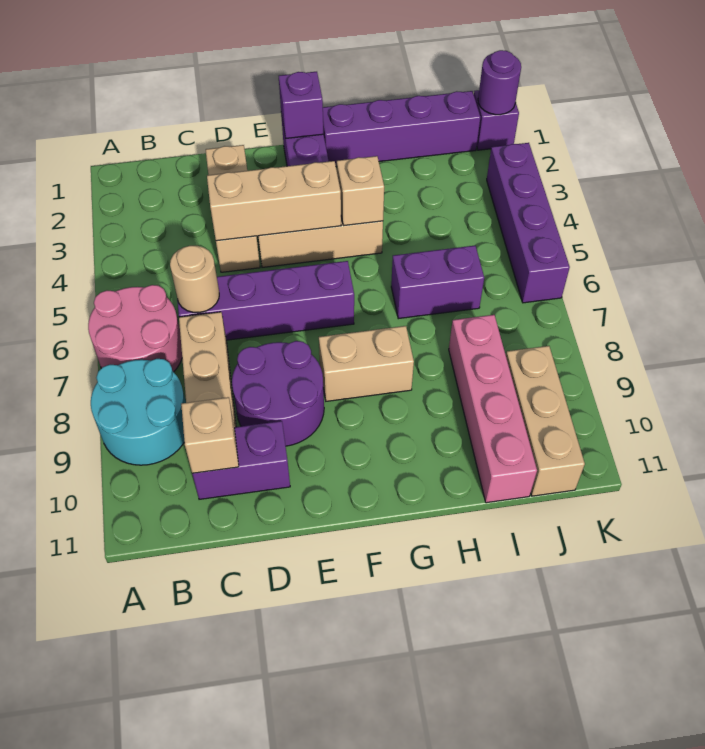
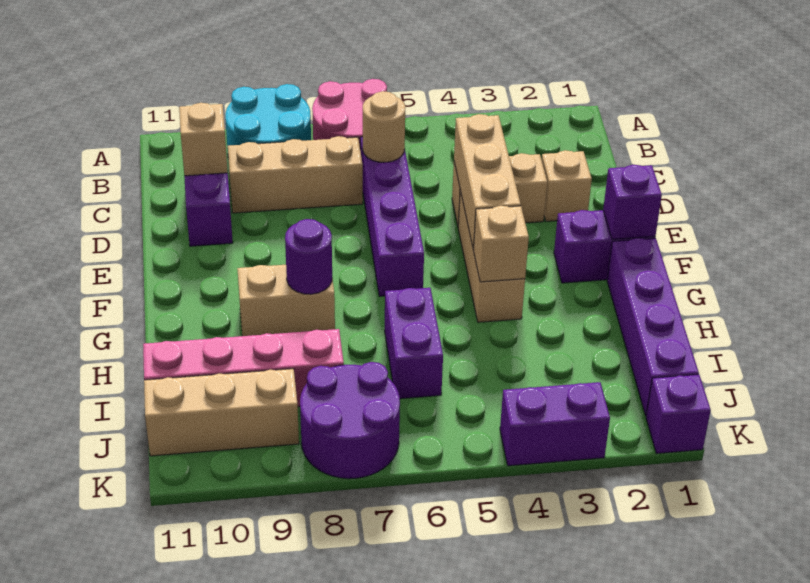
purple 2x2 round brick [232,341,324,446] -> purple 2x2 round brick moved to [300,362,400,479]
tan 1x2 brick [319,326,414,401] -> tan 1x2 brick turned to [237,265,335,336]
purple 1x1 round brick [478,50,521,115] -> purple 1x1 round brick moved to [285,219,332,294]
purple 1x4 brick [487,143,570,303] -> purple 1x2 brick [500,382,610,466]

